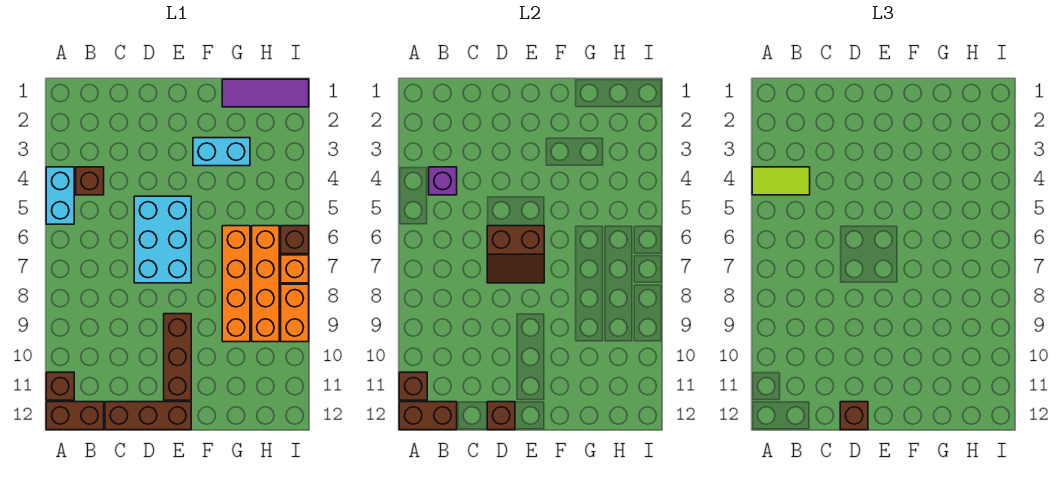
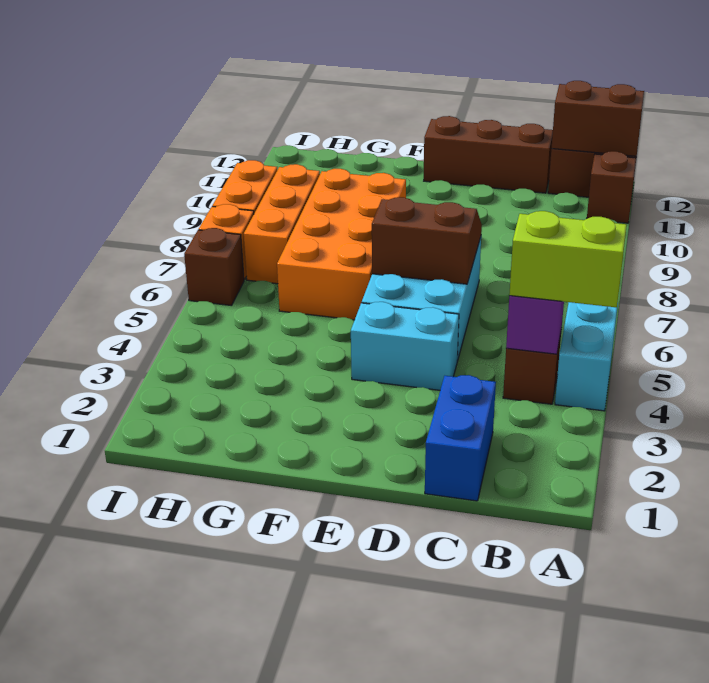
lime 1x2 tile [752,167,810,195] -> lime 1x2 brick [509,211,627,307]
brown 1x1 brick [399,372,427,400] -> none
none -> blue 1x2 brick [425,375,496,501]
brown 1x1 brick [487,402,515,430] -> none
brown 1x1 brick [840,402,868,430] -> none
brown 1x3 brick [164,314,191,400] -> none
cyan 1x2 brick [193,138,250,166] -> cyan 1x2 brick moved to [351,302,459,390]
purple 1x3 tile [222,79,309,107] -> none
orange 1x4 brick [222,226,250,342] -> orange 2x4 brick [277,169,406,320]
orange 1x4 brick [252,226,279,342] -> orange 1x3 brick [244,164,320,284]

